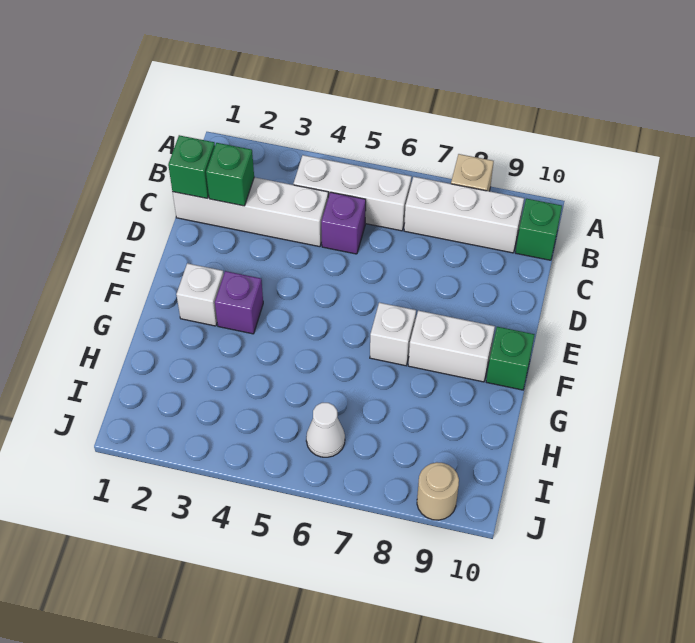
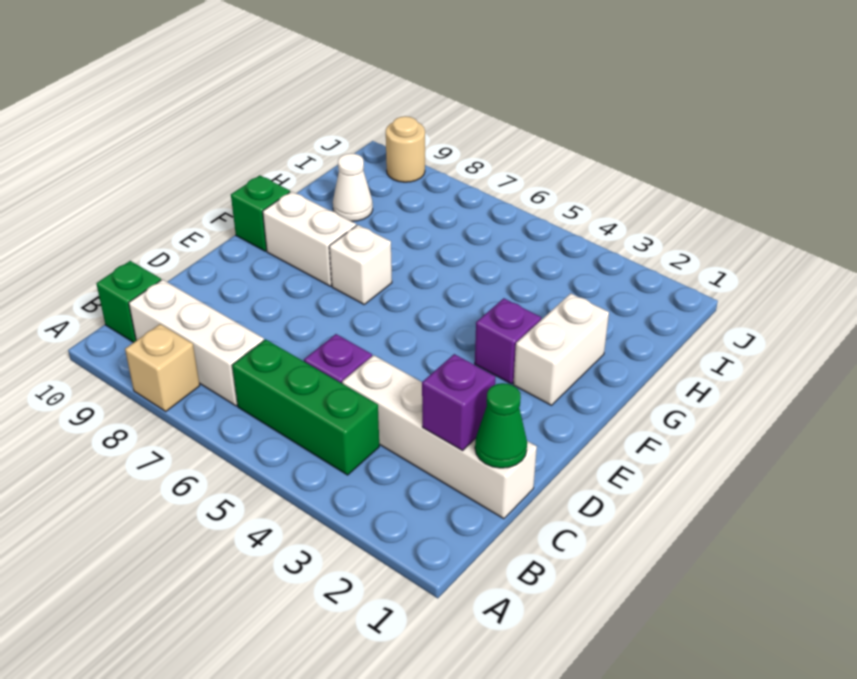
white 1x3 brick [294,155,411,231] -> green 1x3 brick [232,339,379,475]
green 1x1 brick [168,135,215,198] -> green 1x1 cone [475,383,527,468]
green 1x1 brick [206,143,254,206] -> purple 1x1 brick [422,354,495,450]
white 1x1 brick [176,263,224,326] -> white 1x2 brick [513,293,609,405]
white 1x1 cone [306,403,345,457] -> white 1x1 cone moved to [333,153,373,221]

